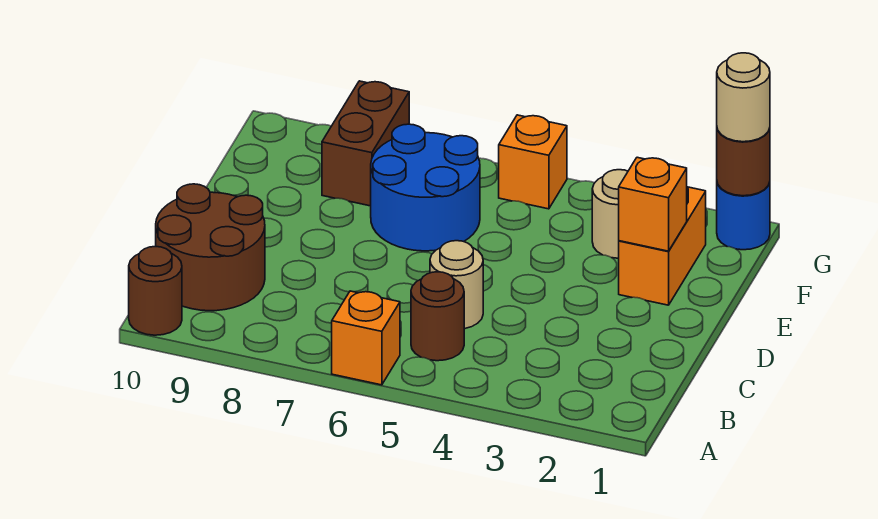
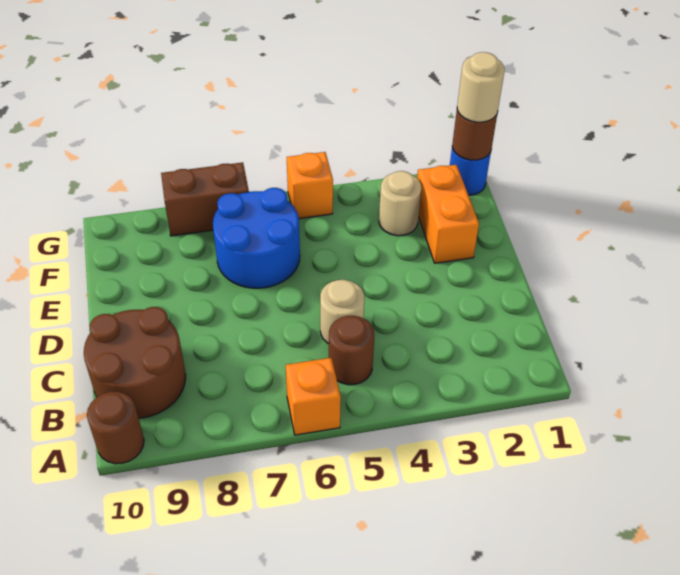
orange 1x1 brick [619,157,687,251] -> none
brown 1x2 brick [322,81,409,206] -> brown 1x2 brick turned to [161,162,249,236]

